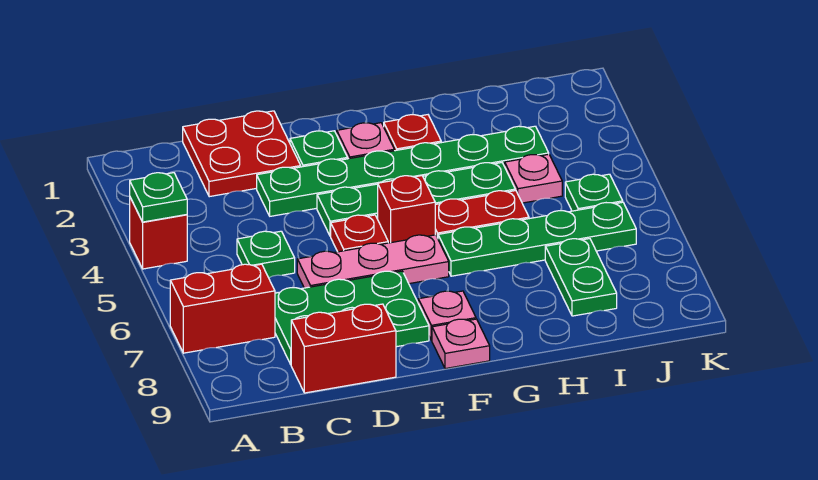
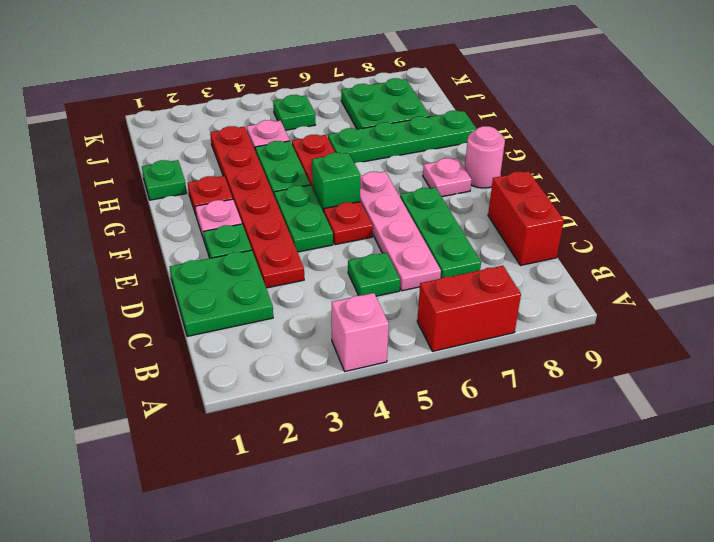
red 1x1 brick [130,198,187,269] -> pink 1x1 brick [332,293,389,371]
green 1x1 plate [130,173,187,222] -> green 1x1 plate moved to [142,160,187,200]
red 1x2 brick [170,264,275,353] -> red 1x2 brick turned to [417,266,521,351]
red 2x2 plate [183,111,301,197] -> green 2x2 plate [170,250,273,336]
green 2x3 plate [275,271,429,364] -> green 1x3 plate [400,187,481,278]
green 1x6 plate [257,126,549,216] -> red 1x6 plate [210,126,304,288]
pink 1x3 plate [297,235,449,288] -> pink 1x4 plate [360,171,441,291]
red 1x1 brick [378,176,435,243] -> green 1x1 brick [312,153,360,212]
pink 1x1 plate [432,319,490,369] -> pink 1x1 round brick [465,126,505,188]
green 1x4 plate [438,202,636,276] -> green 1x4 plate turned to [328,110,477,163]
green 1x2 plate [545,239,617,316] -> green 2x2 plate [341,78,430,129]

